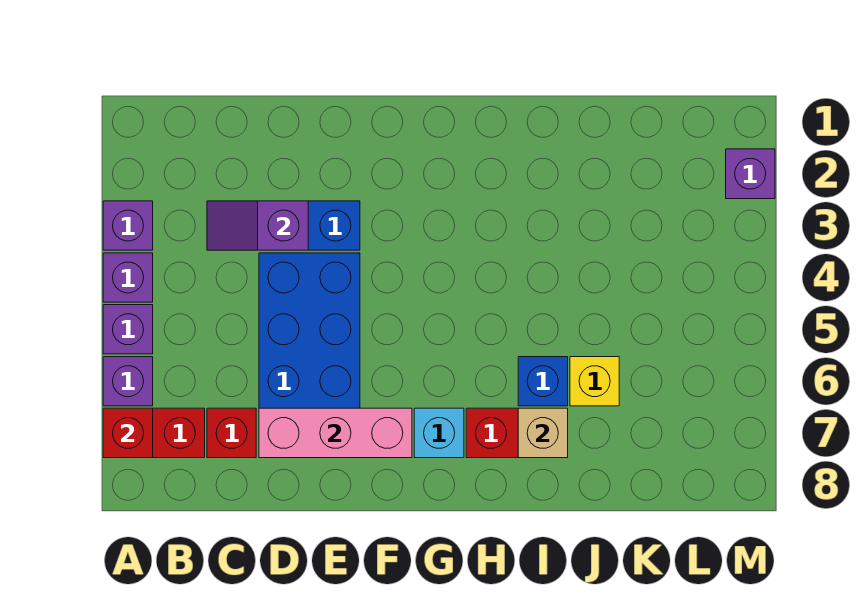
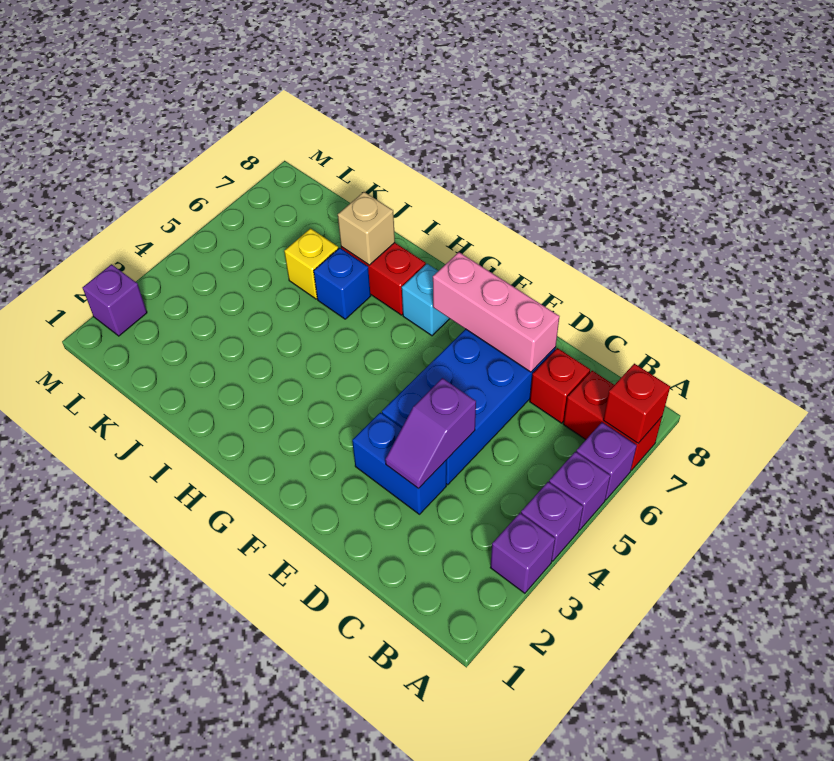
purple 1x2 slope [207,201,308,250] -> purple 1x2 slope turned to [385,378,476,489]

